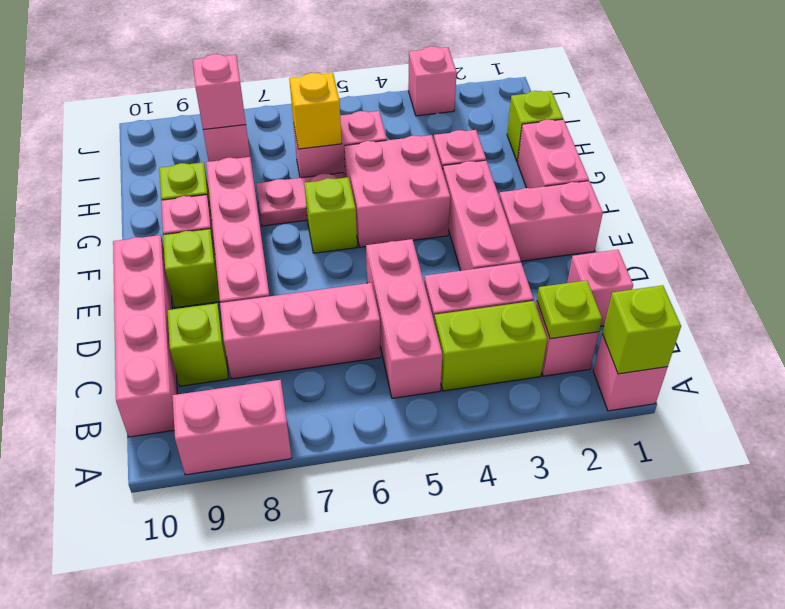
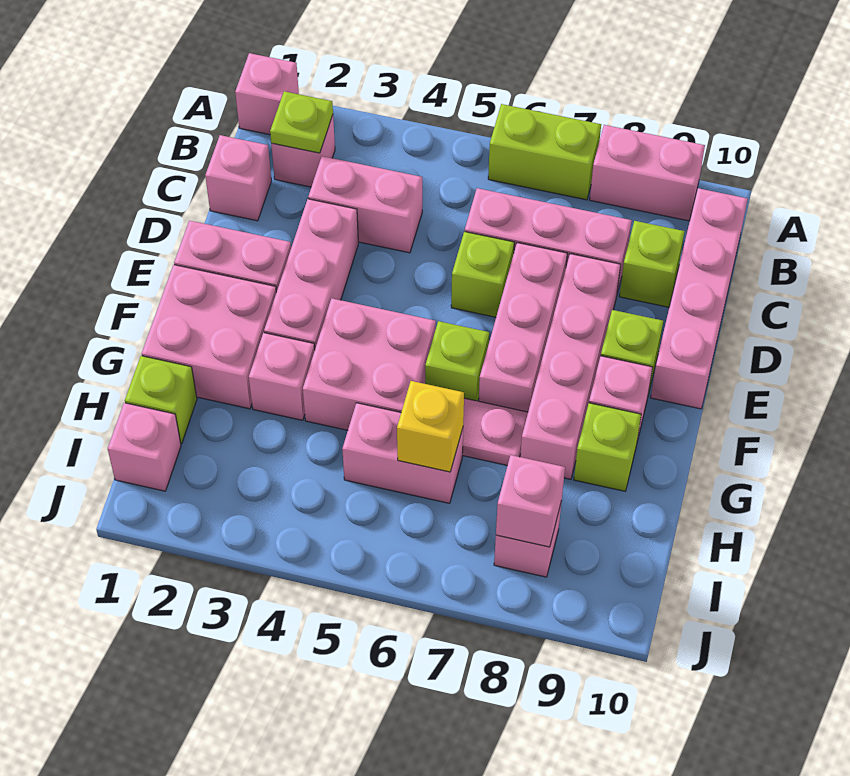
lime 1x1 brick [602,285,681,374] -> lime 1x1 brick moved to [451,231,514,317]
lime 1x2 brick [434,301,547,391] -> lime 1x2 brick moved to [488,104,601,200]
pink 1x3 brick [366,239,442,398] -> pink 1x3 brick moved to [479,243,567,412]
pink 1x2 brick [518,119,589,188] -> pink 2x2 brick [142,265,276,409]
pink 1x1 brick [408,46,457,116] -> pink 1x1 brick moved to [108,403,181,491]

